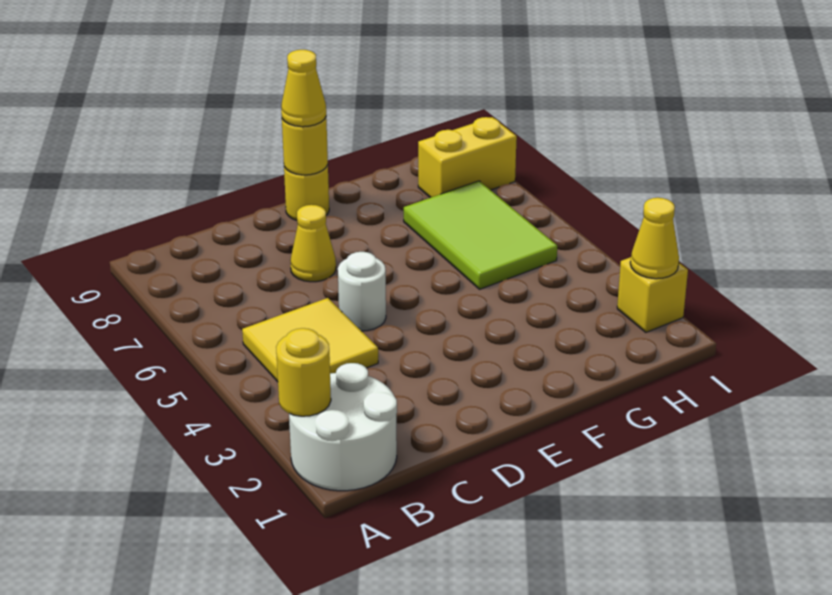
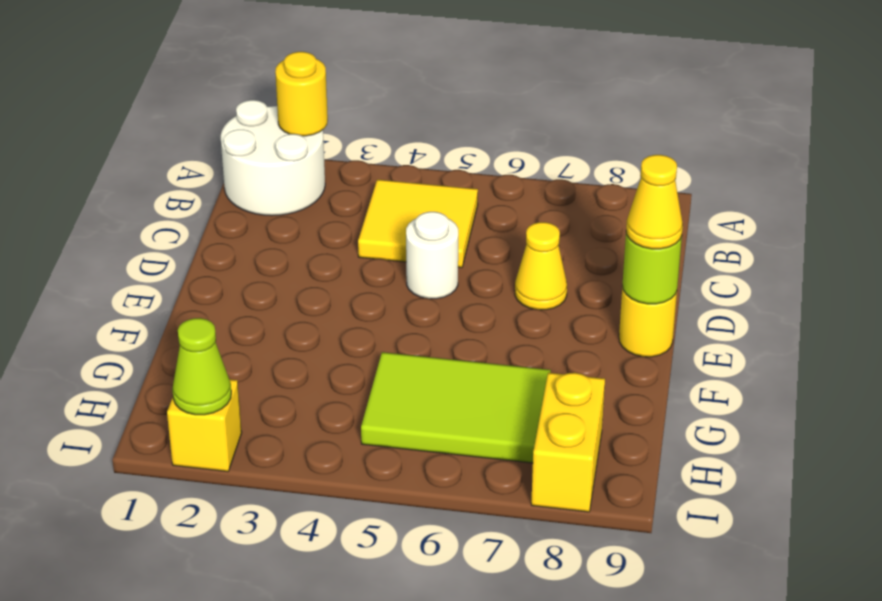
yellow 1x1 round brick [282,118,328,175] -> lime 1x1 round brick [623,233,682,304]
yellow 1x1 cone [630,198,679,279] -> lime 1x1 cone [172,318,231,415]

